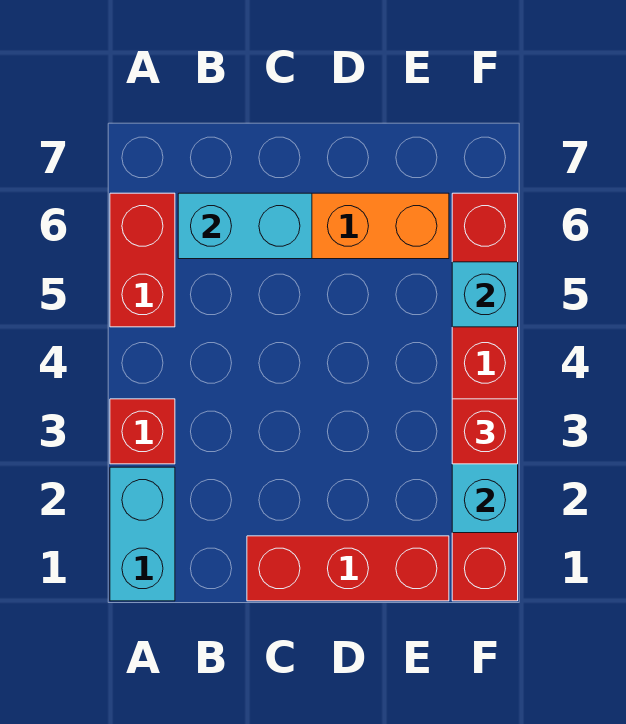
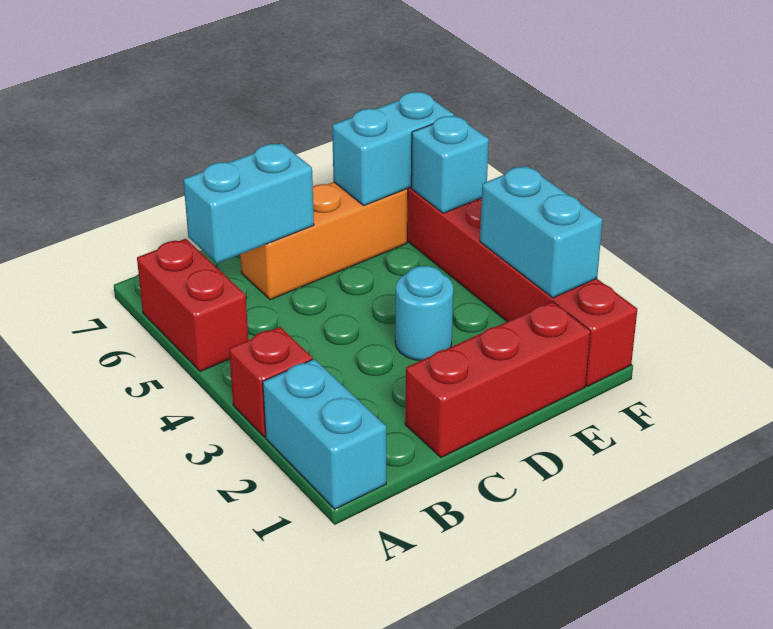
none -> cyan 1x1 round brick [395,266,453,361]
none -> cyan 1x2 brick [332,92,454,205]
red 1x1 brick [452,399,518,464] -> none

